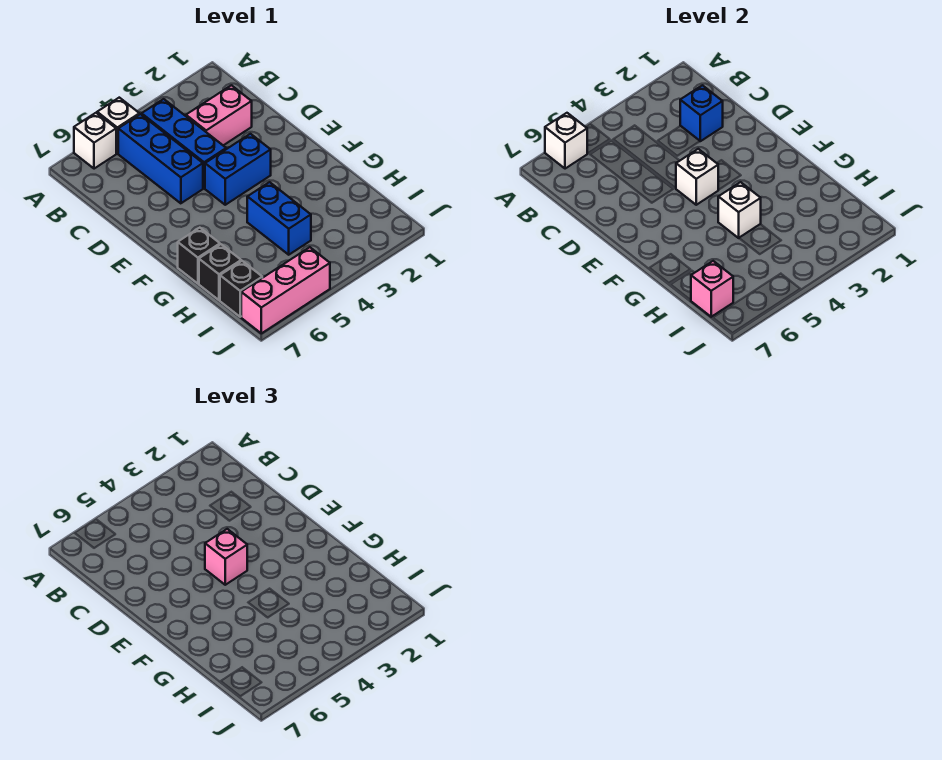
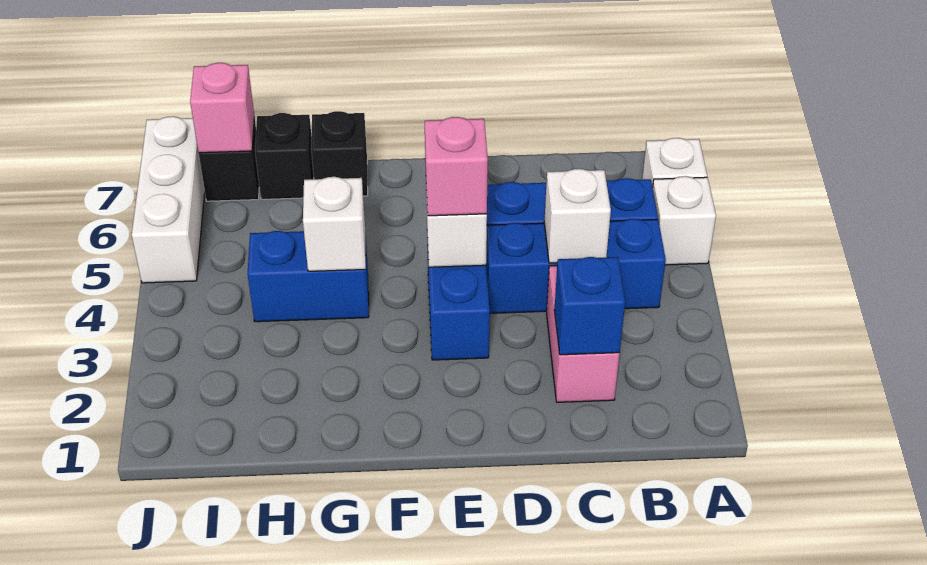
white 1x1 brick [545,113,587,169] -> white 1x1 brick moved to [544,169,611,263]
pink 1x3 brick [241,247,330,333] -> white 1x3 brick [132,116,205,283]

